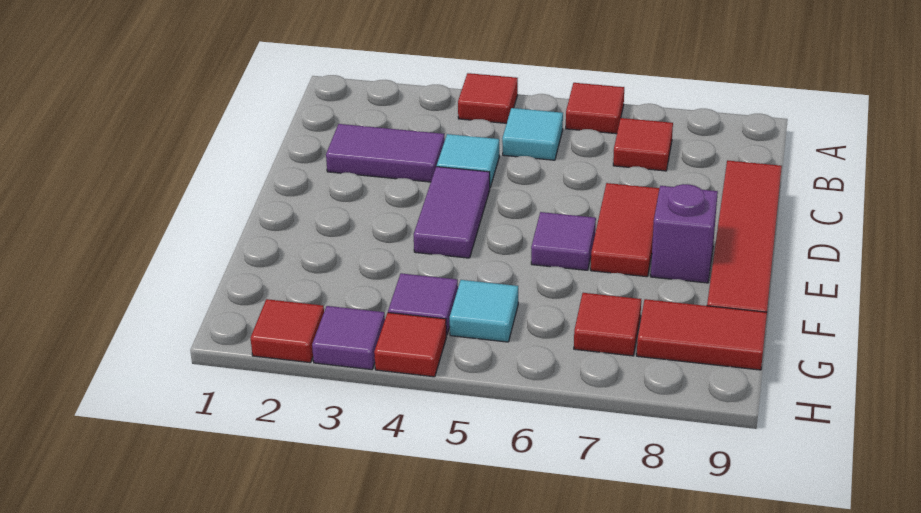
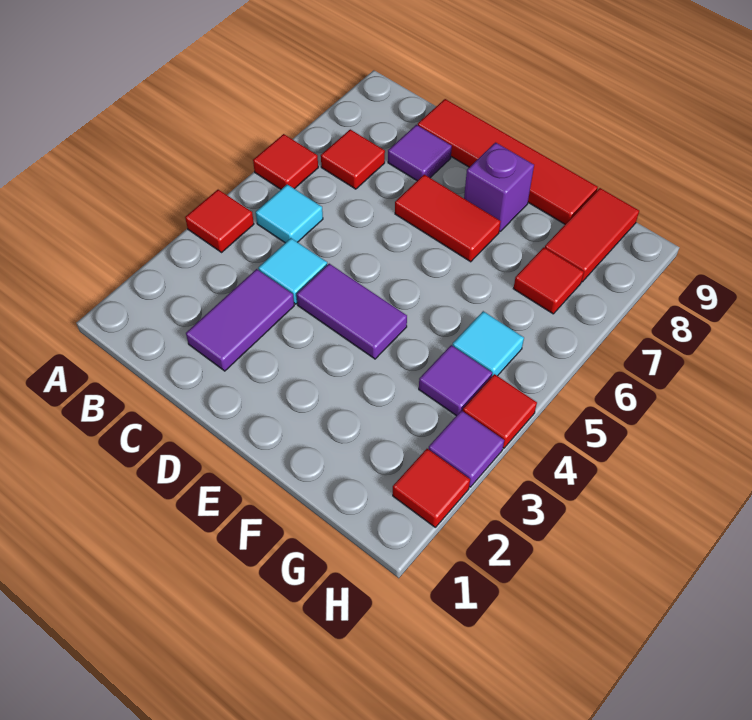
purple 1x1 tile [531,212,596,270] -> purple 1x1 tile moved to [388,125,452,181]

